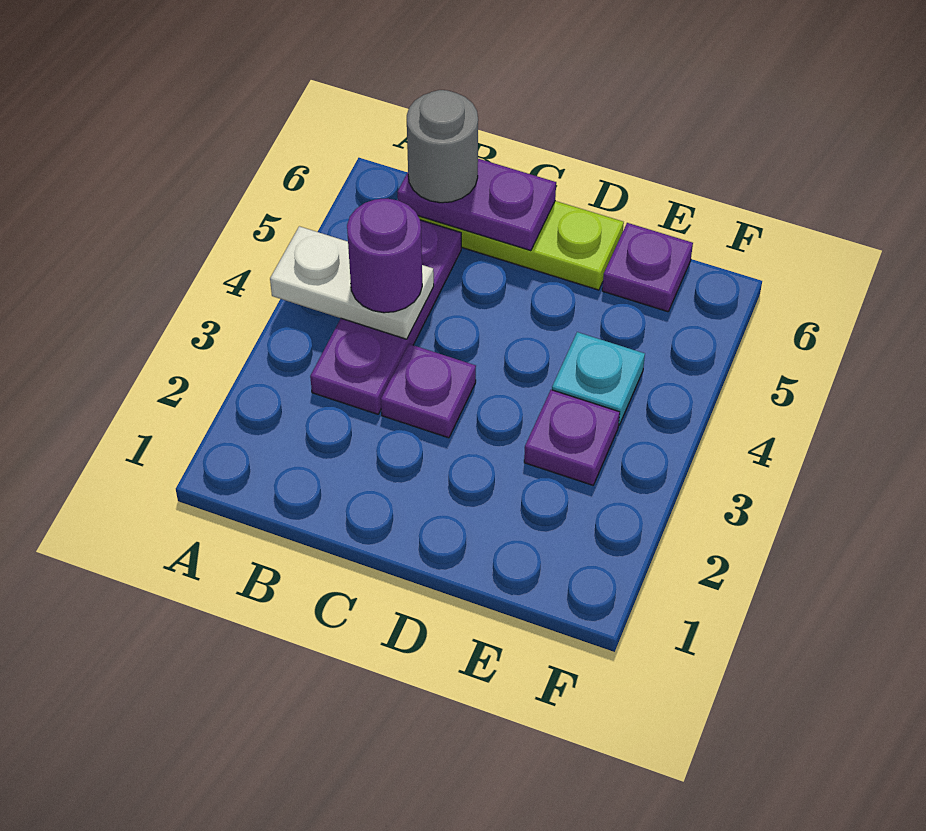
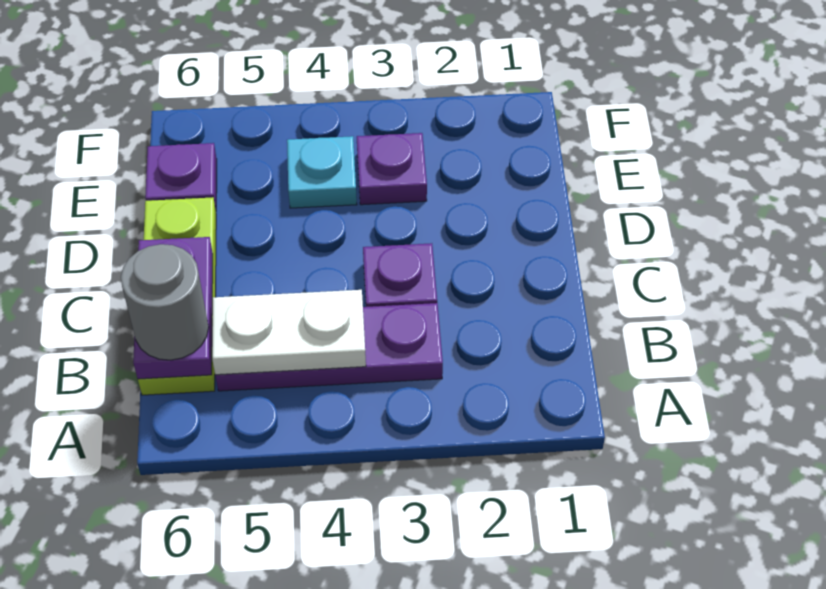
white 1x2 plate [270,226,434,339] -> white 1x2 plate turned to [212,290,366,375]
purple 1x1 round brick [347,199,422,313] -> none

